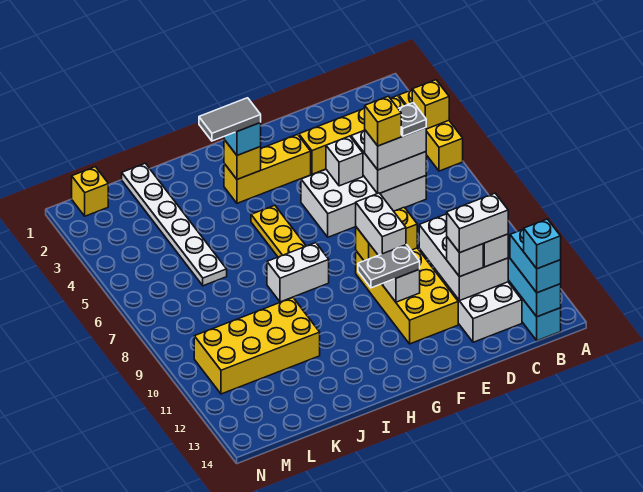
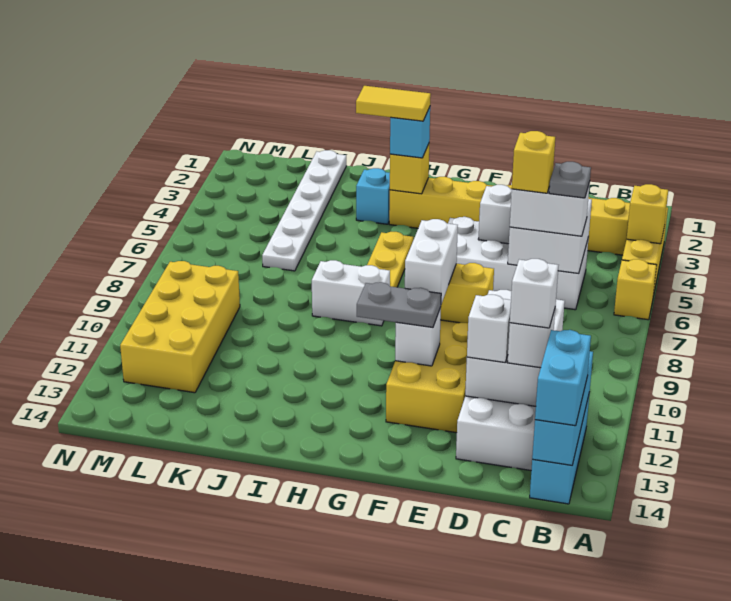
cyan 1x1 brick [524,219,561,269] -> cyan 1x1 brick moved to [356,168,390,224]
white 1x2 brick [447,193,508,253] -> white 1x1 brick [510,259,558,328]
grey 1x2 tile [199,98,261,141] -> yellow 1x2 tile [356,86,431,121]
yellow 2x4 brick [194,298,320,394] -> yellow 2x4 brick turned to [120,261,240,393]
yellow 1x1 brick [72,167,108,216] -> yellow 1x1 brick moved to [614,259,657,320]

